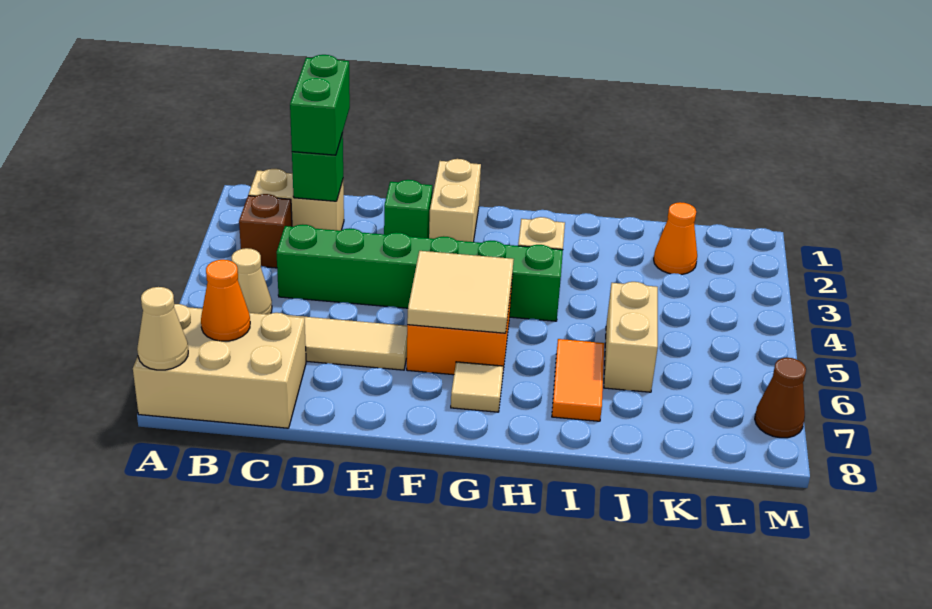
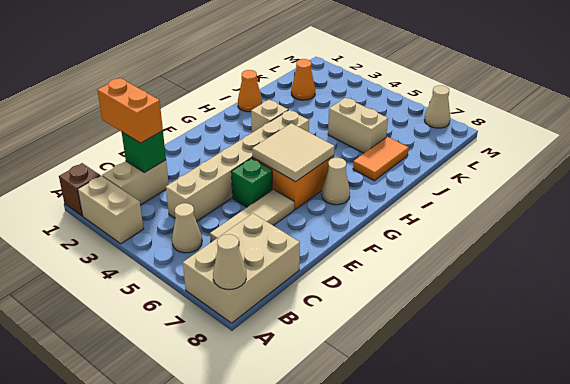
brown 1x1 brick [239,194,292,268] -> brown 1x1 brick moved to [59,163,100,216]
orange 1x1 cone [201,260,250,341] -> orange 1x1 cone moved to [238,70,262,112]
green 1x2 brick [290,55,350,155] -> orange 1x2 brick [97,78,163,143]
green 1x6 brick [276,224,563,321] -> tan 1x6 brick [166,110,309,221]
green 1x1 brick [384,180,432,238] -> green 1x1 brick moved to [231,158,272,207]
tan 1x2 brick [429,159,481,242] -> tan 1x2 brick moved to [78,176,144,244]
tan 1x1 tile [451,362,503,412] -> tan 1x1 cone [322,158,350,205]
orange 1x2 tile [552,339,604,421] -> orange 1x2 tile turned to [353,137,409,181]
brown 1x1 cone [755,358,806,438] -> tan 1x1 cone [425,85,450,128]

